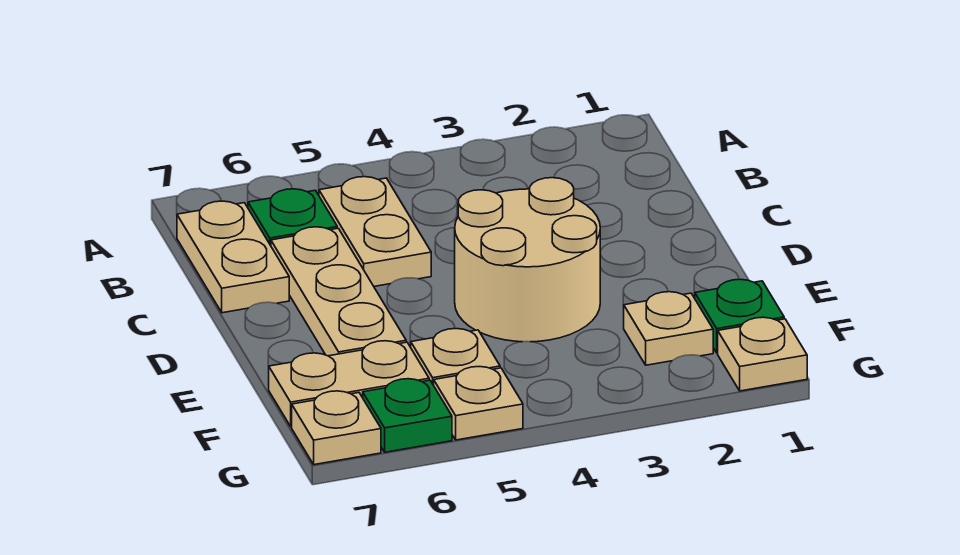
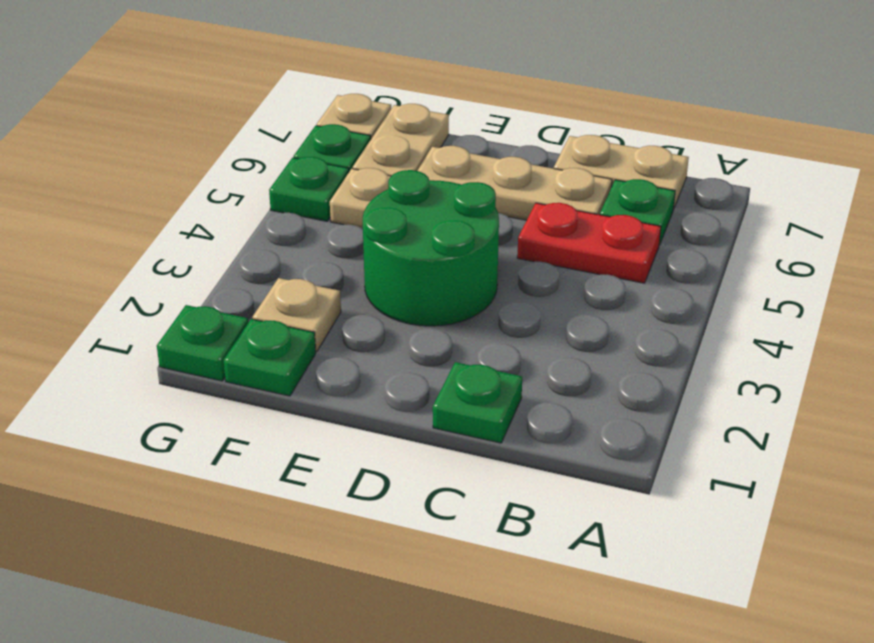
tan 1x2 plate [319,177,431,286] -> red 1x2 plate [517,203,661,283]
none -> green 1x1 plate [433,362,522,443]
tan 2x2 round brick [455,178,600,342] -> green 2x2 round brick [363,170,499,326]
tan 1x1 plate [718,317,807,391] -> green 1x1 plate [157,305,248,381]
tan 1x1 plate [434,367,523,440] -> green 1x1 plate [269,157,349,221]

